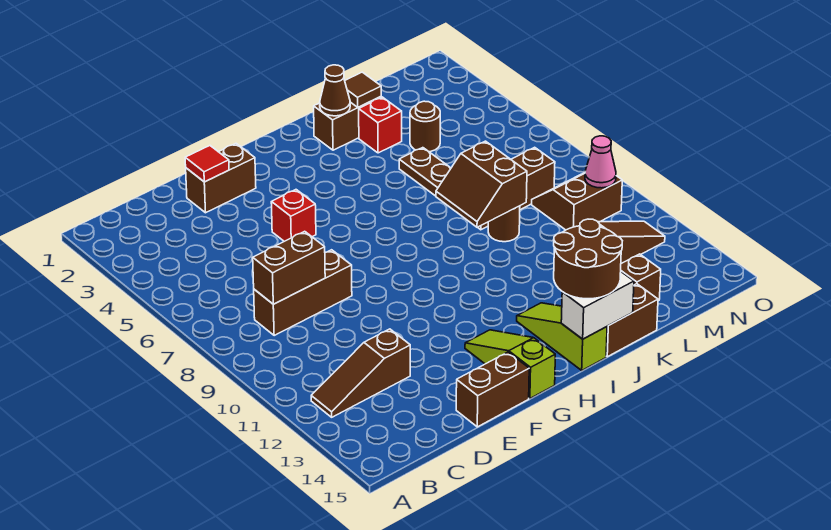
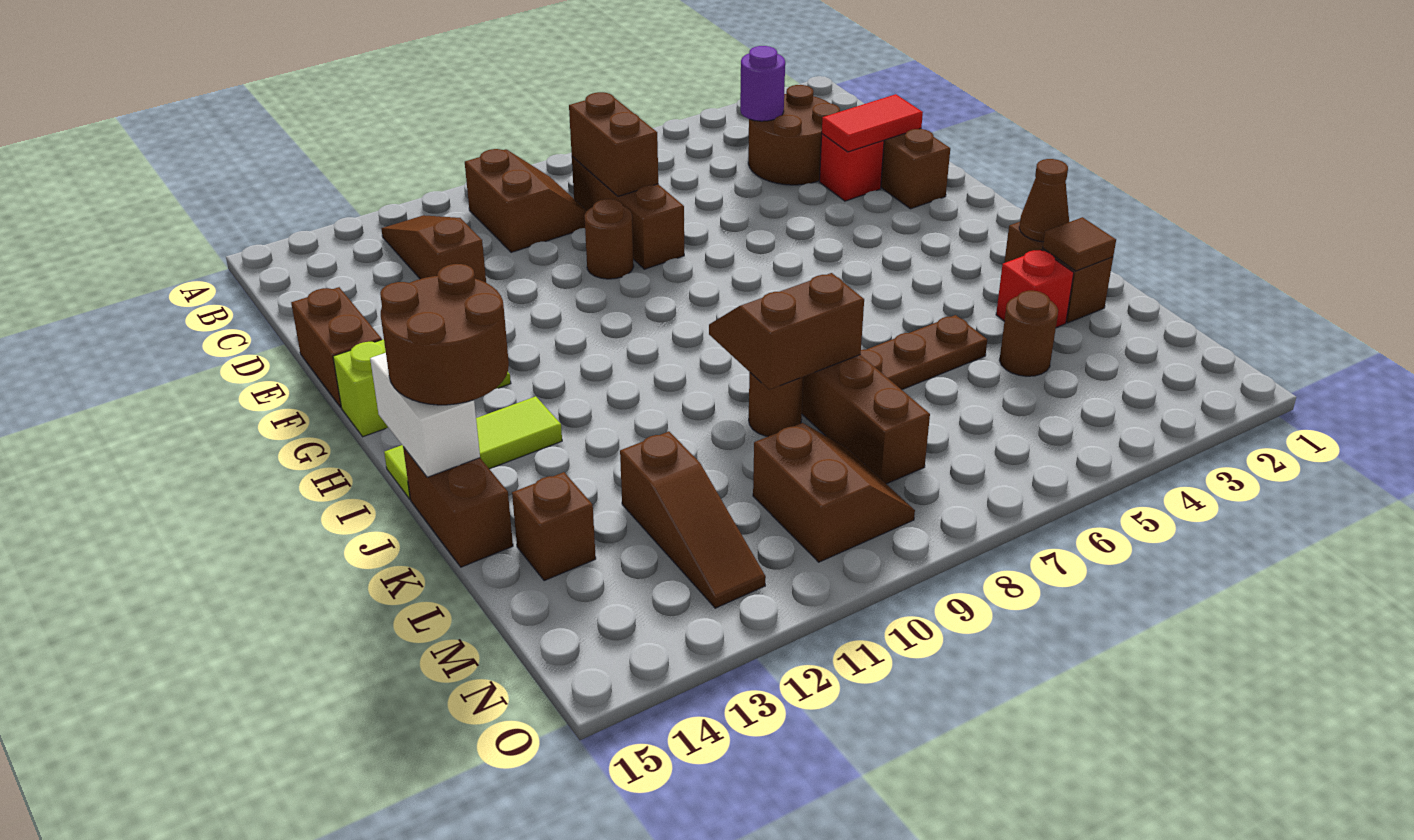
none -> brown 2x2 slope [465,149,587,252]
none -> brown 2x2 round brick [748,85,840,185]
none -> purple 1x1 round brick [740,46,785,121]
red 1x1 tile [185,146,229,182] -> red 1x2 tile [822,94,923,152]
none -> brown 1x1 round brick [584,199,634,279]
red 1x1 brick [271,190,316,241] -> red 1x1 brick moved to [819,134,884,201]
lime 1x3 slope [517,303,607,370] -> lime 1x3 tile [384,396,562,499]
pink 1x1 cone [585,136,616,188] -> none

